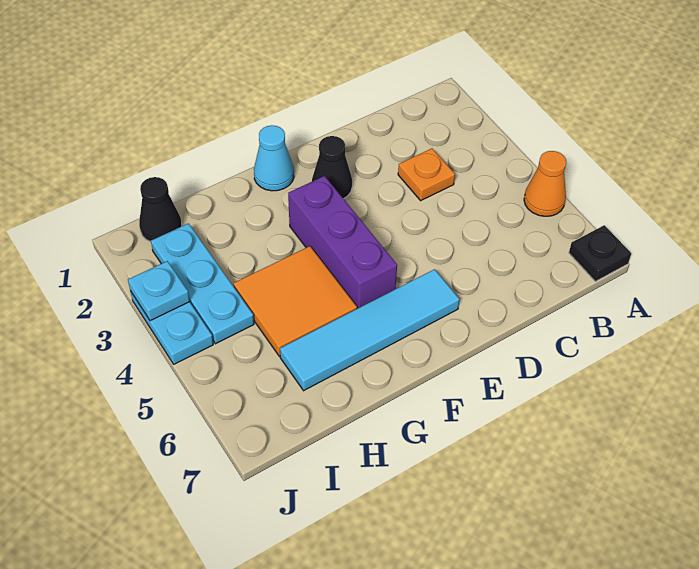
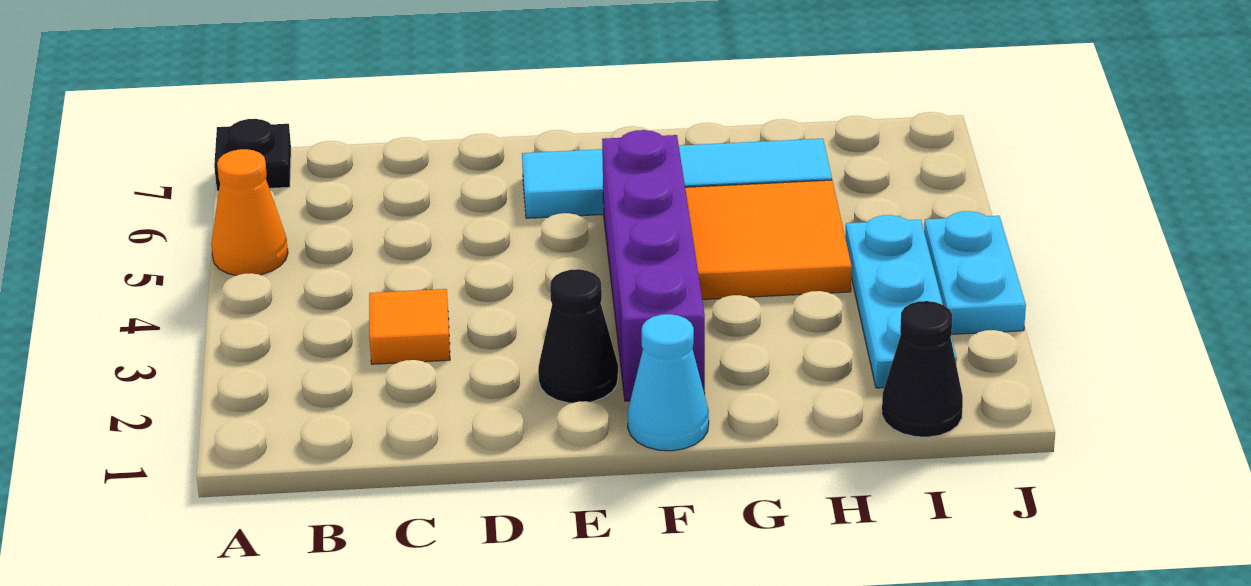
orange 1x1 plate [398,149,455,201] -> orange 1x1 tile [369,289,450,364]
purple 1x3 brick [288,176,397,309] -> purple 1x4 brick [602,130,705,401]
cyan 1x1 plate [128,261,190,321] -> none

